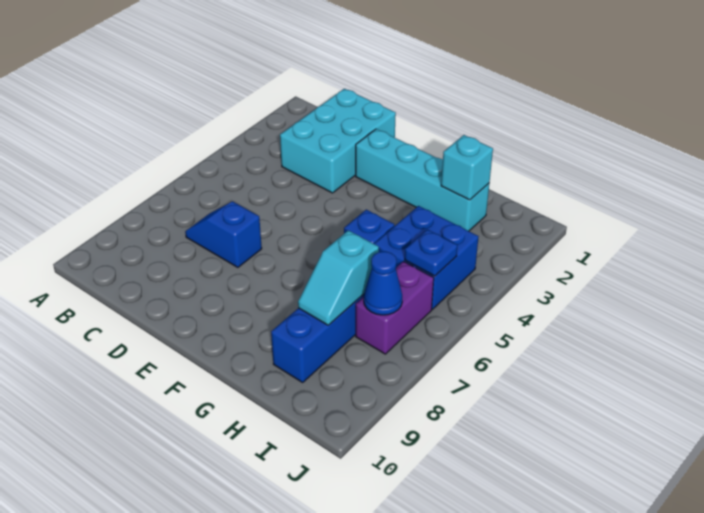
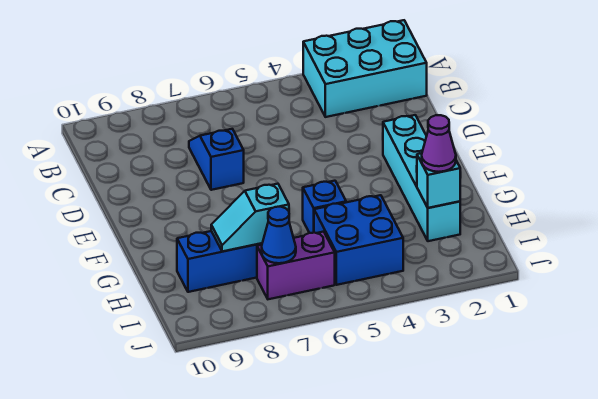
cyan 2x3 brick [280,89,396,193] -> cyan 2x3 brick moved to [303,20,427,117]
none -> purple 1x1 cone [422,115,456,172]
blue 1x1 plate [405,229,458,276] -> none

